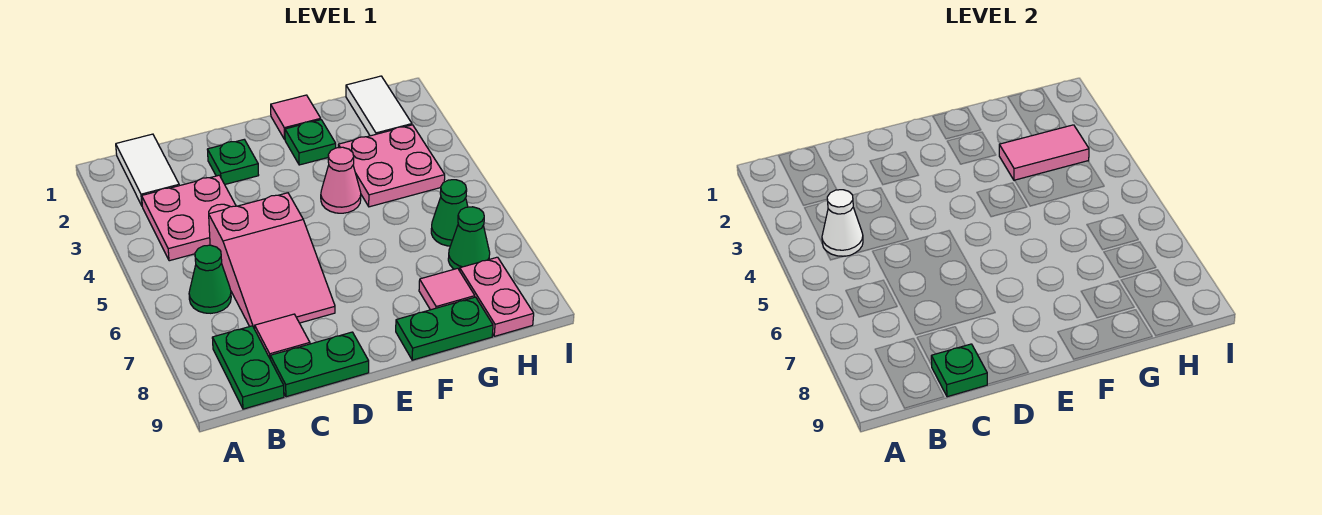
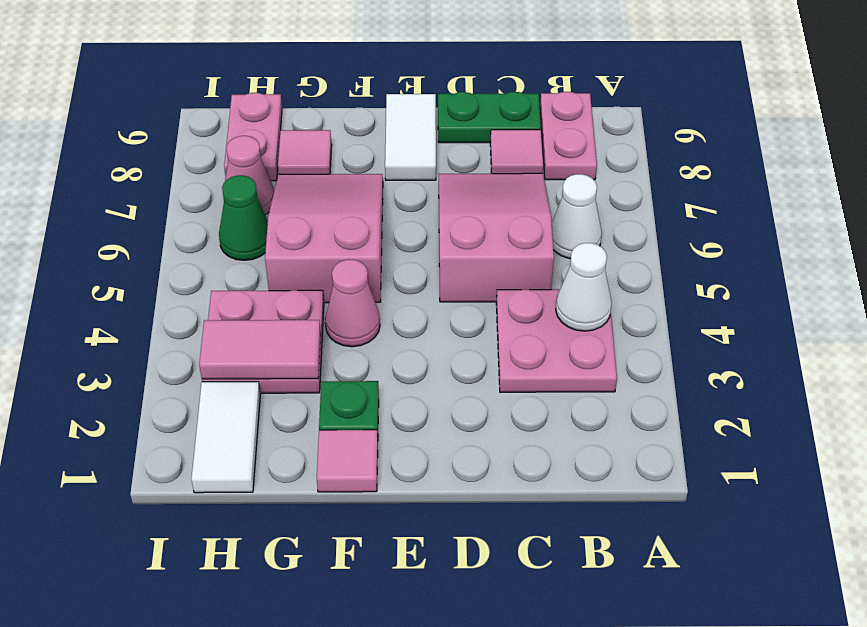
white 1x2 tile [116,134,179,206] -> white 1x2 tile moved to [385,94,436,180]
green 1x1 cone [189,245,231,313] -> white 1x1 cone [552,174,602,259]
green 1x2 plate [212,326,284,409] -> pink 1x2 plate [540,92,597,180]
green 1x1 plate [931,344,987,397] -> none
green 1x1 plate [207,140,259,184] -> none
none -> pink 2x3 slope [265,174,383,303]
green 1x2 plate [396,297,493,360] -> none
green 1x1 cone [448,207,490,271] -> pink 1x1 cone [225,136,274,215]

